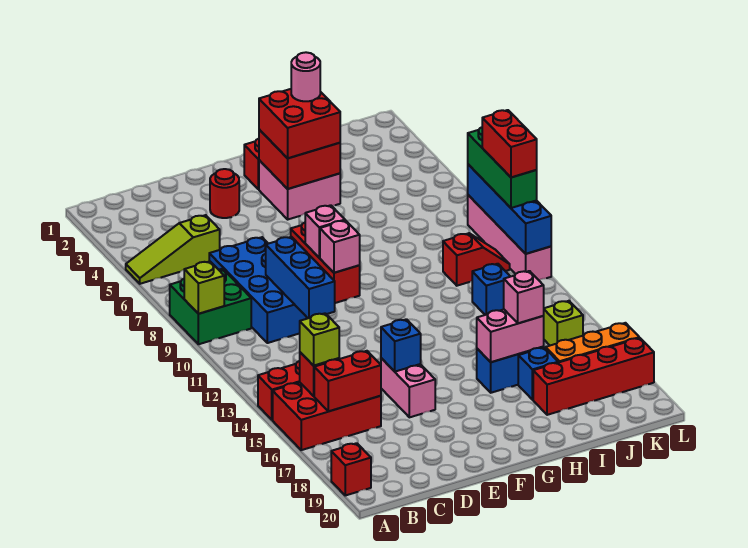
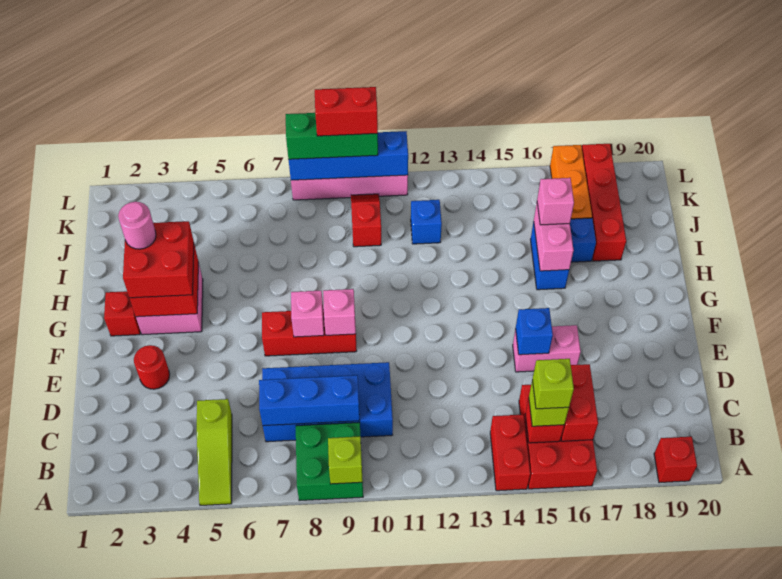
blue 1x3 brick [266,237,335,318] -> blue 1x3 brick moved to [259,375,360,426]
lime 1x1 brick [544,301,583,345] -> lime 1x1 brick moved to [532,359,574,409]

